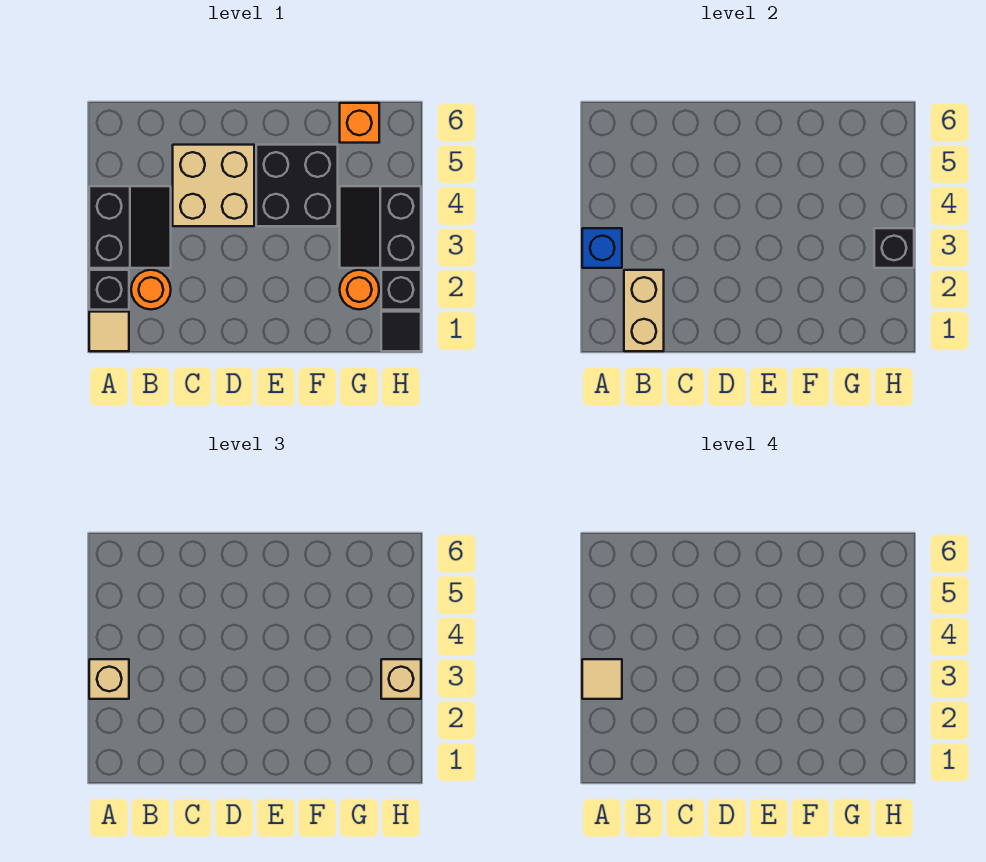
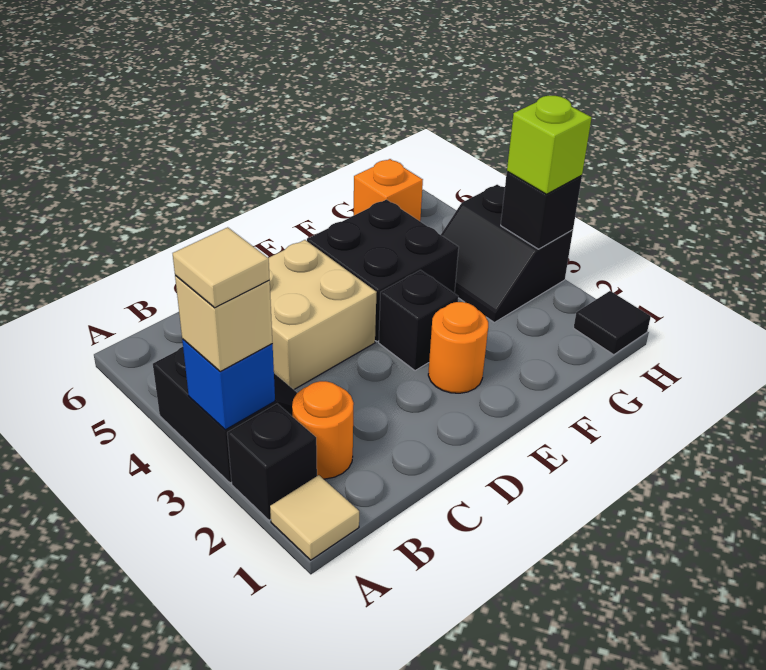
tan 1x2 brick [624,270,664,351] -> none
orange 1x1 round brick [340,270,379,309] -> orange 1x1 round brick moved to [428,302,488,393]
black 1x1 brick [381,270,421,310] -> black 1x1 brick moved to [379,270,458,371]
tan 1x1 brick [381,659,421,699] -> lime 1x1 brick [507,96,592,194]

